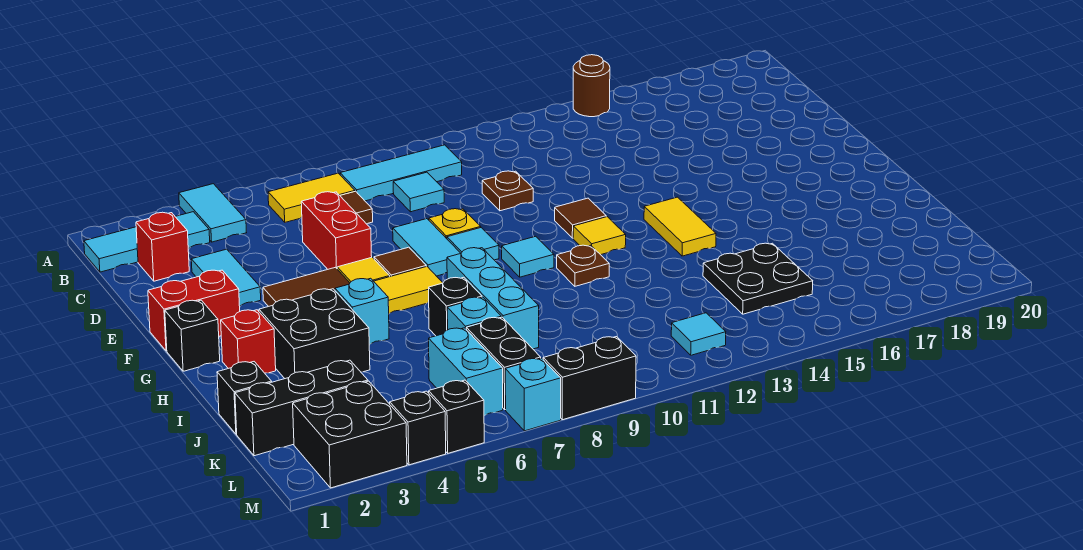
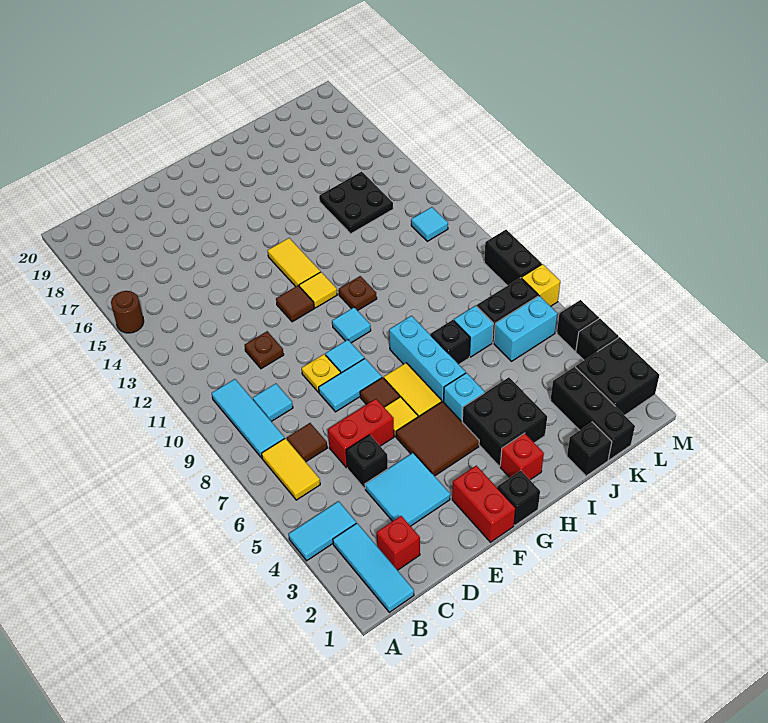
cyan 1x2 tile [191,249,261,306] -> cyan 2x2 tile [365,453,450,526]
none -> black 1x1 brick [346,435,388,489]
yellow 1x2 tile [644,197,716,256] -> yellow 1x2 tile turned to [268,238,320,287]
cyan 1x3 brick [447,248,539,349] -> cyan 1x3 brick turned to [389,316,466,402]
cyan 1x1 brick [505,358,561,431] -> yellow 1x1 brick [522,264,560,306]

